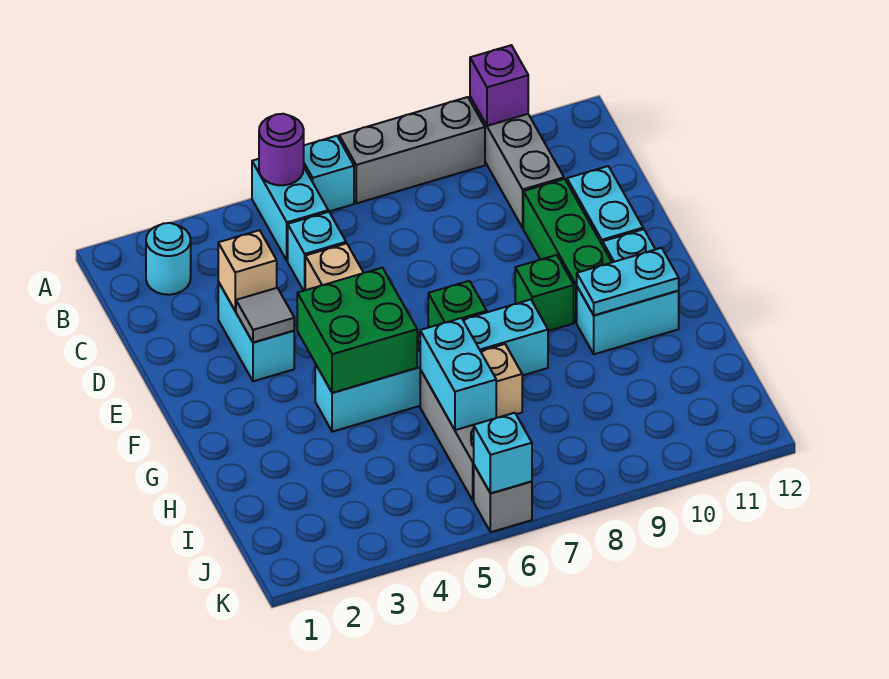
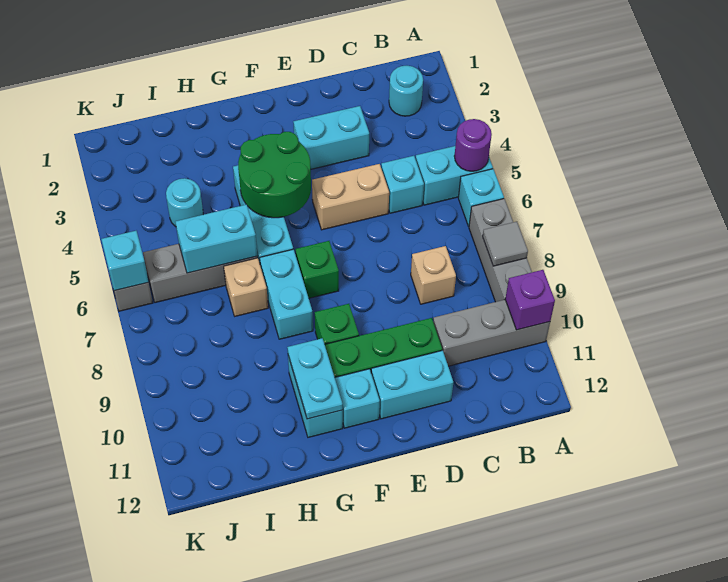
tan 1x1 brick [218,230,277,311] -> tan 1x1 brick moved to [411,246,456,304]
grey 1x1 tile [236,288,294,342] -> grey 1x1 tile moved to [483,222,528,266]
green 2x2 brick [297,268,417,393] -> green 2x2 round brick [238,132,311,218]
none -> cyan 1x1 round brick [166,178,203,227]

